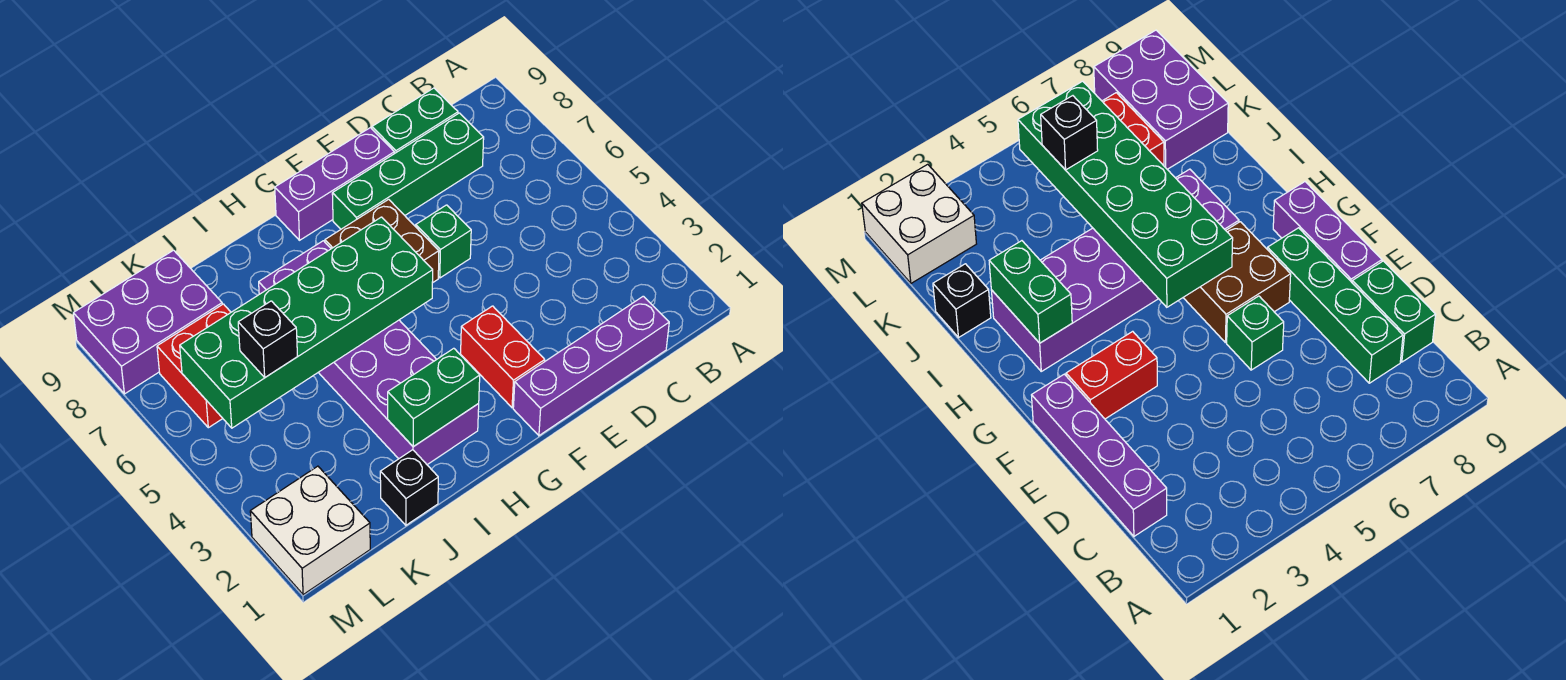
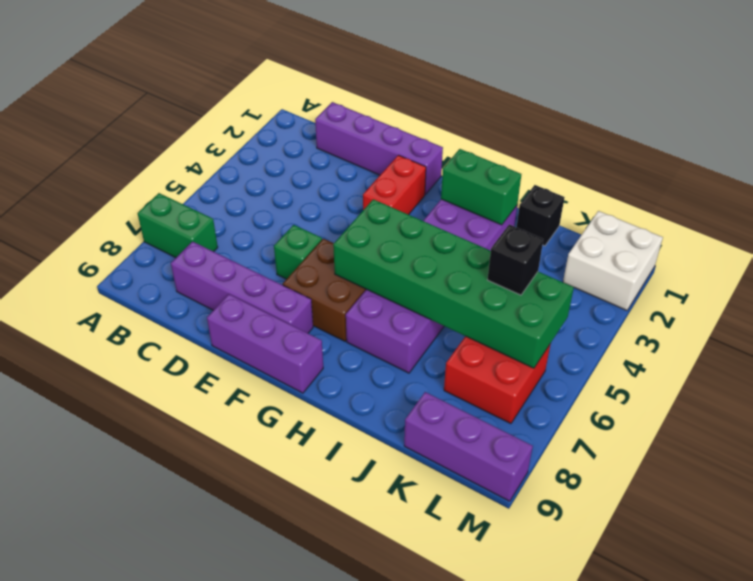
green 1x4 brick [332,113,484,229] -> purple 1x4 brick [171,241,313,333]
green 1x2 brick [372,88,458,154] -> green 1x2 brick moved to [137,193,218,258]
purple 2x3 brick [73,250,222,394] -> purple 1x3 brick [404,392,533,501]

